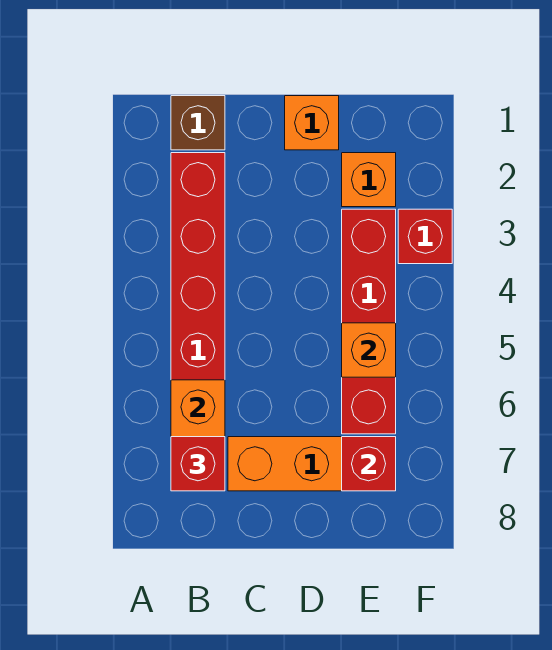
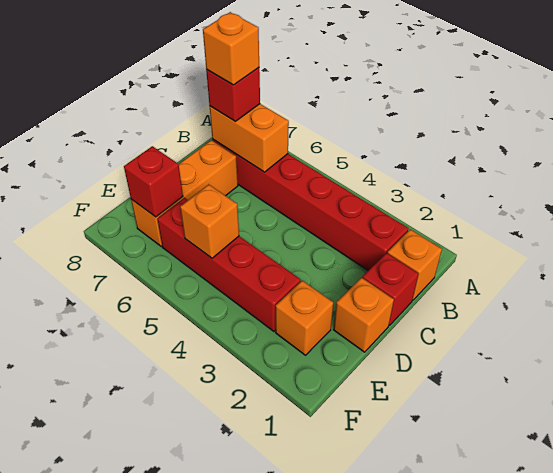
brown 1x1 brick [171,96,225,150] -> orange 1x1 brick [387,229,442,300]
none -> orange 1x1 brick [203,12,259,85]
red 1x1 brick [398,209,452,264] -> red 1x1 brick moved to [363,253,419,326]

